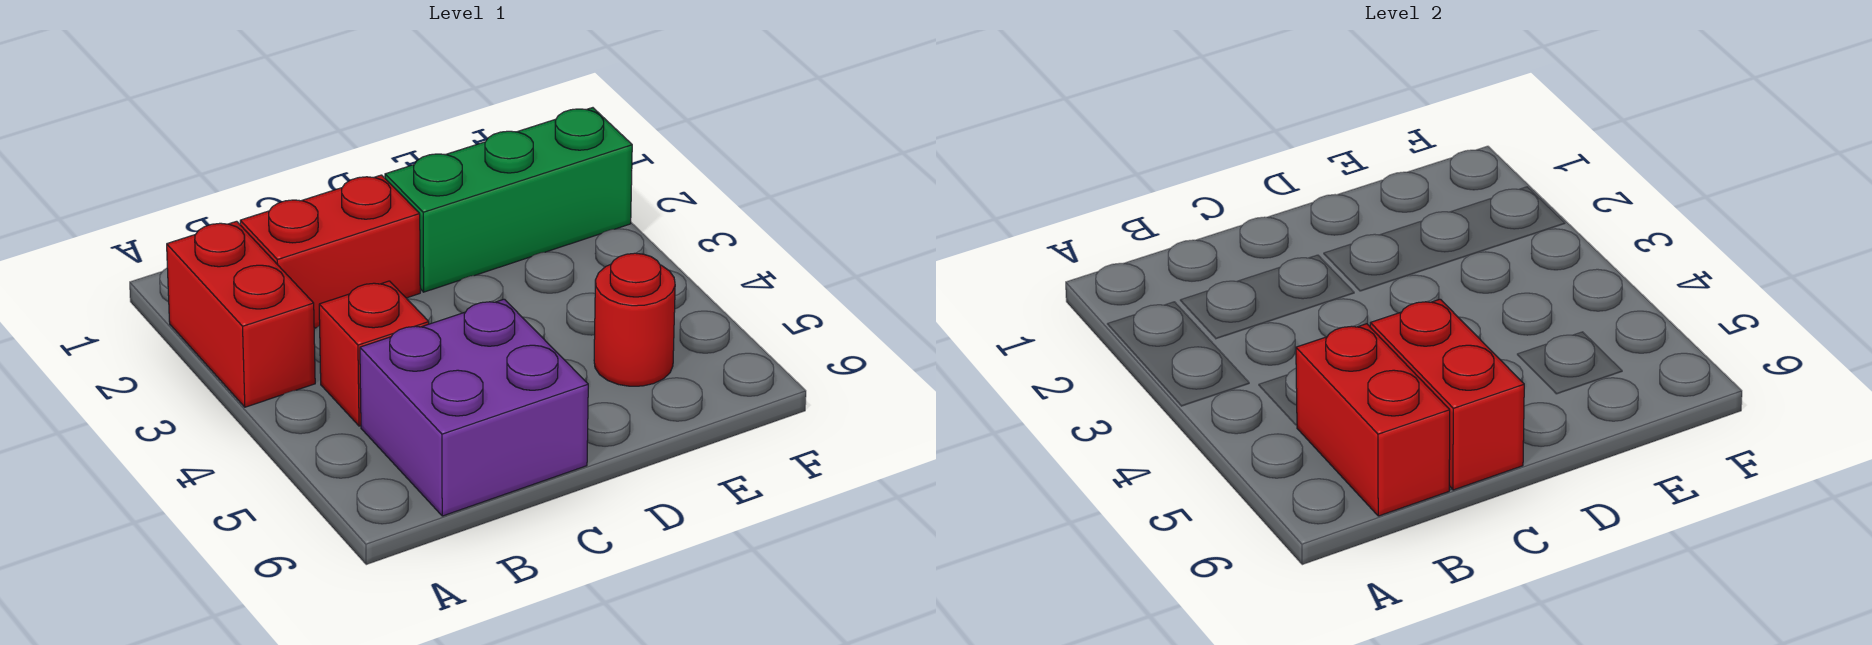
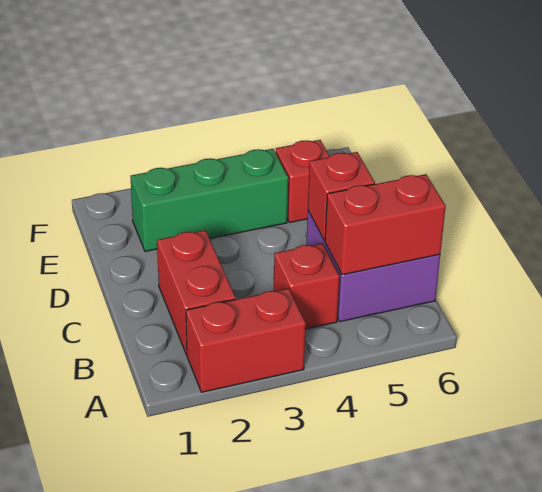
red 1x2 brick [1370,299,1524,490] -> red 1x1 brick [308,152,375,240]
green 1x3 brick [385,108,632,292] -> green 1x3 brick turned to [130,149,288,251]
red 1x1 round brick [594,253,675,386] -> red 1x1 brick [276,140,330,223]

